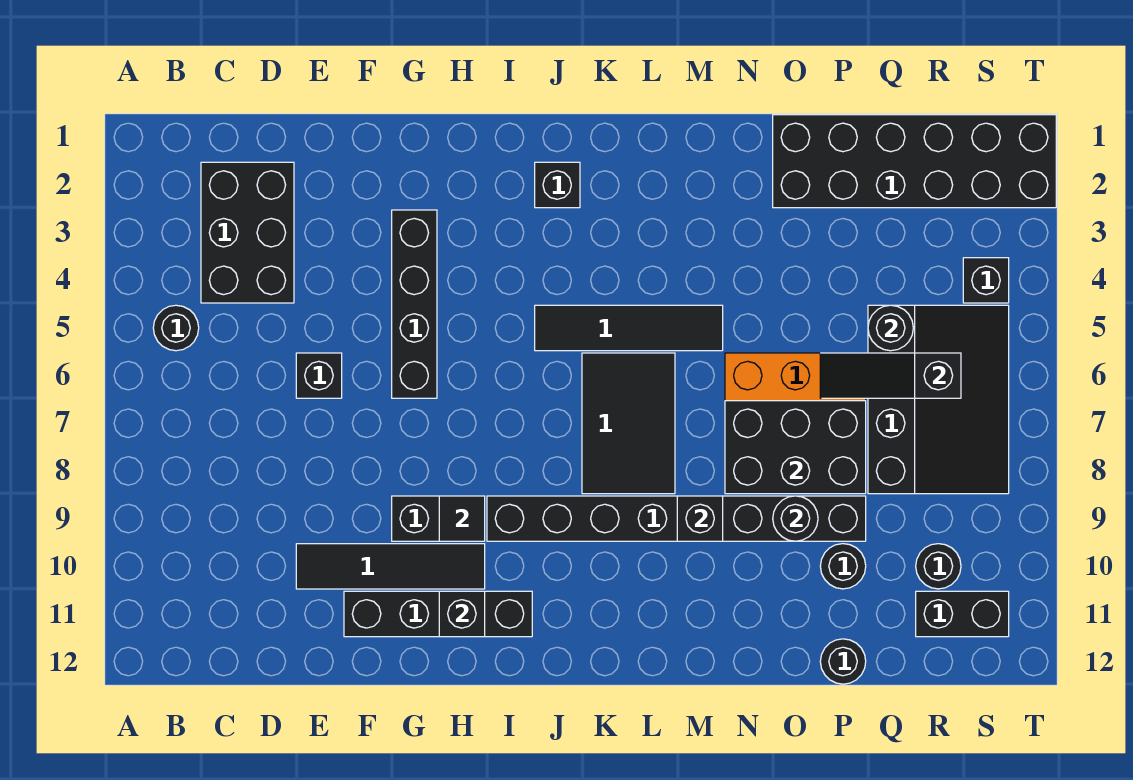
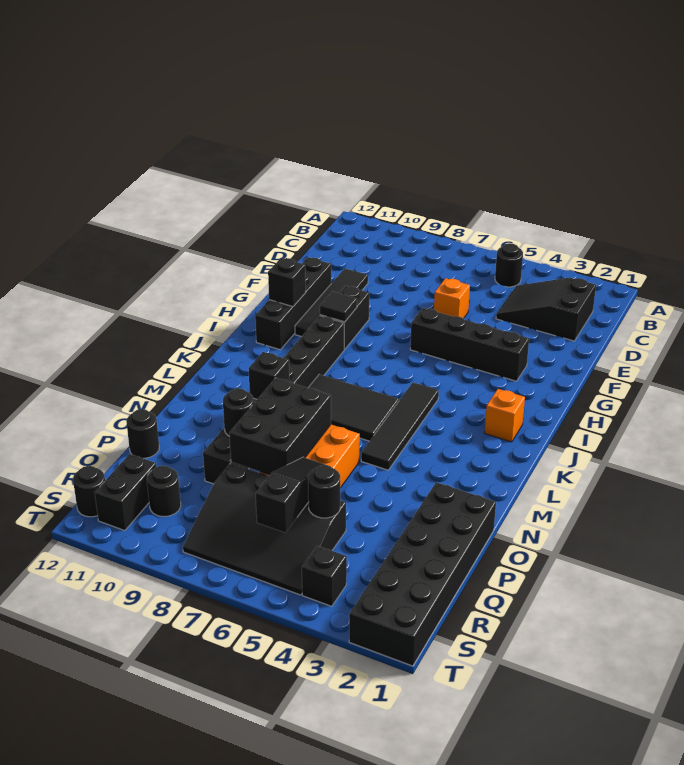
black 2x3 brick [201,162,294,303] -> black 2x3 slope [496,278,596,341]
black 1x1 brick [296,353,342,398] -> orange 1x1 brick [434,278,470,318]
black 1x1 brick [535,162,580,208] -> orange 1x1 brick [485,389,525,442]
black 1x1 round brick [820,544,866,589] -> black 1x1 round brick moved to [73,466,105,517]

